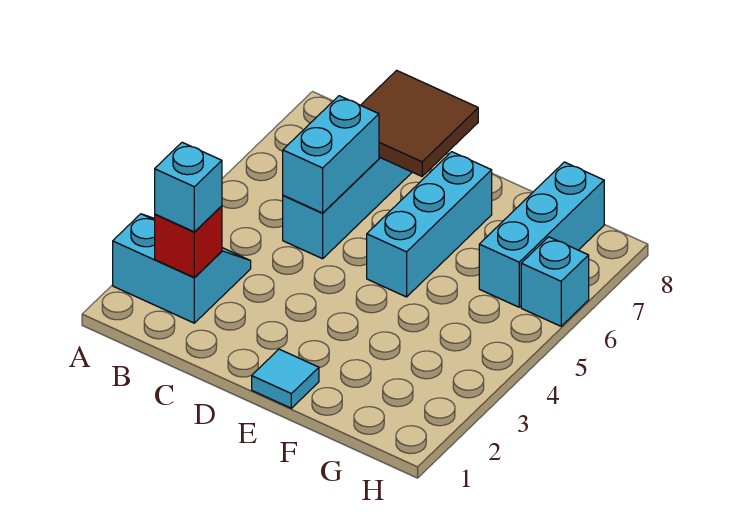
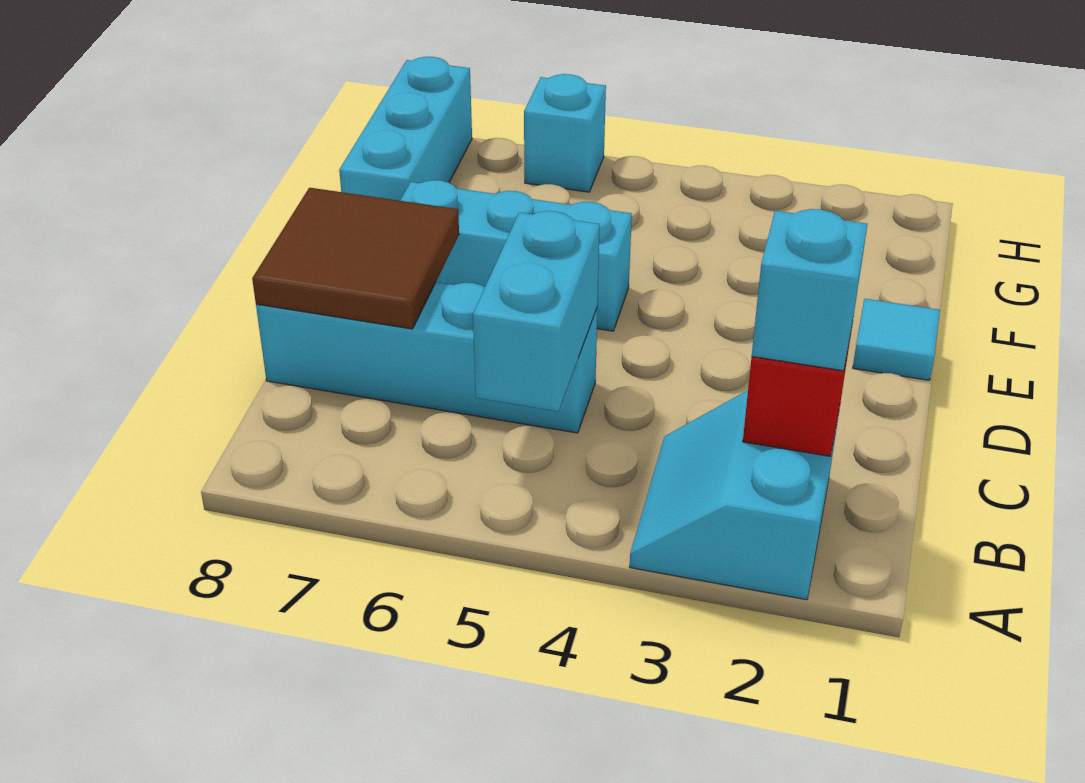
cyan 1x2 brick [283,96,379,213] -> cyan 1x2 brick turned to [473,211,600,411]
cyan 1x3 brick [479,162,604,307] -> cyan 1x3 brick turned to [339,57,472,201]

